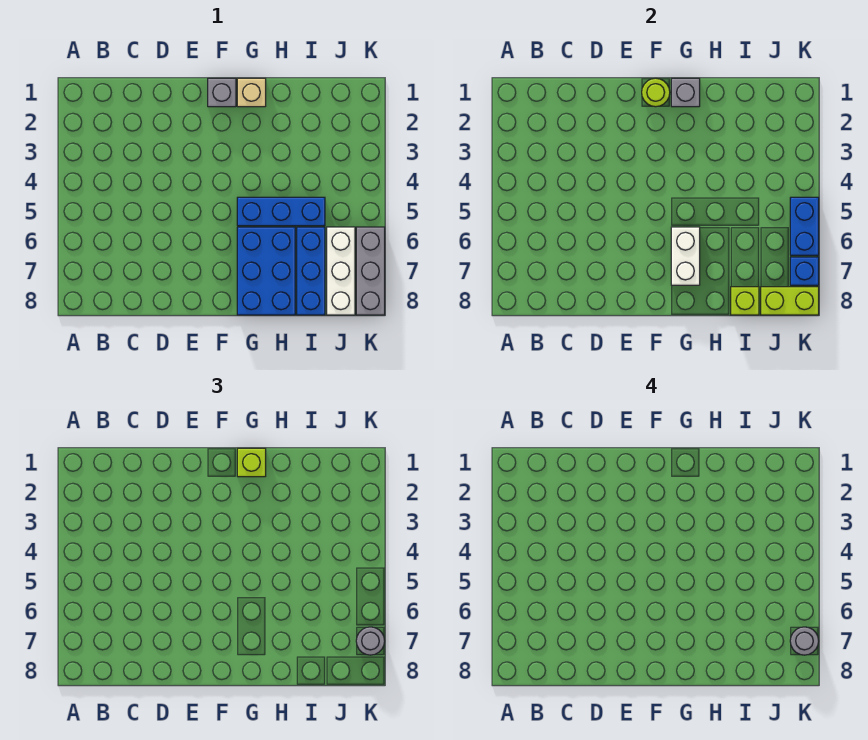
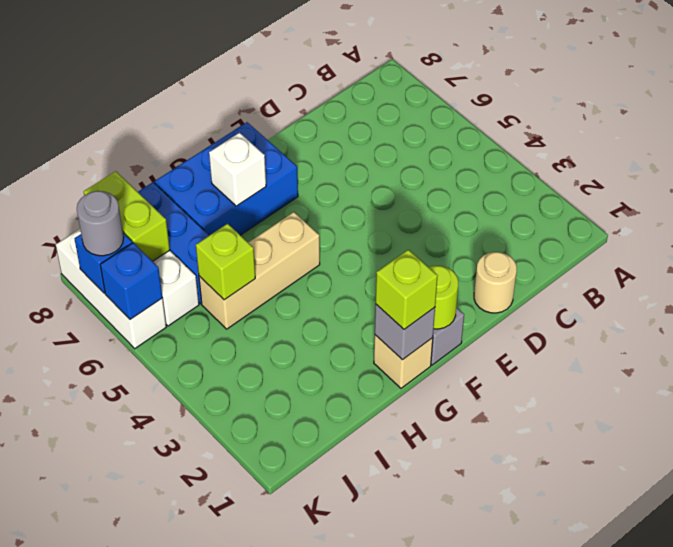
none -> tan 1x1 round brick [474,252,517,313]
blue 1x3 brick [237,197,325,226] -> tan 1x3 brick [199,212,320,329]
blue 2x3 brick [237,227,295,315] -> blue 2x3 brick turned to [155,122,298,235]
white 1x2 brick [671,227,700,285] -> white 1x1 brick [209,133,266,206]
lime 1x1 brick [731,287,759,315] -> lime 1x1 brick moved to [196,224,255,300]
lime 1x2 brick [761,287,819,315] -> lime 1x2 brick turned to [84,171,170,261]
blue 1x2 brick [790,197,819,255] -> blue 1x1 brick [100,243,162,319]
grey 1x3 brick [356,227,385,315] -> white 1x3 brick [56,229,166,349]
grey 1x1 round brick [790,627,819,655] -> none

